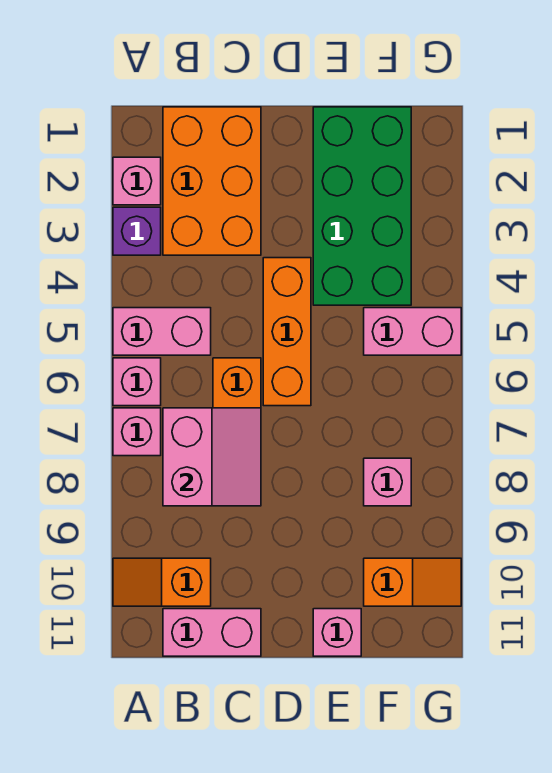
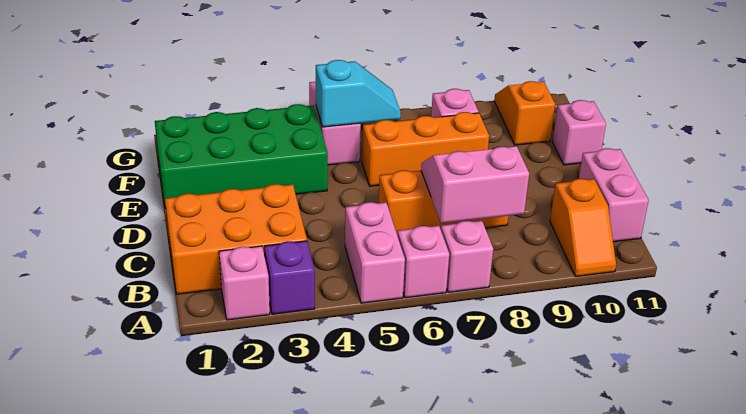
orange 1x3 brick [263,258,311,406] -> orange 1x3 brick moved to [362,112,489,186]
none -> cyan 1x2 slope [316,60,401,127]

